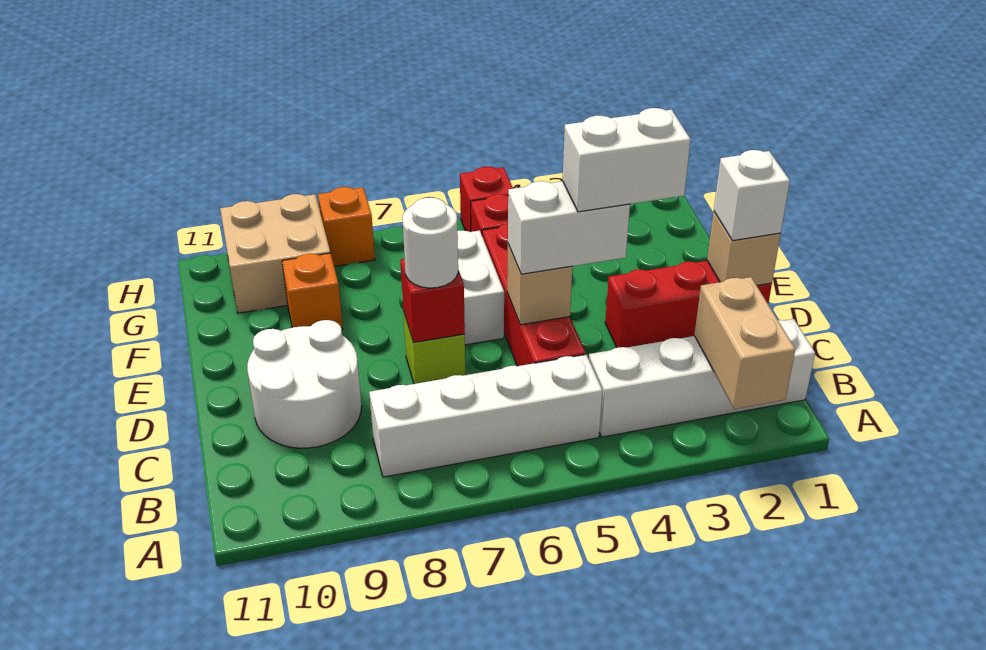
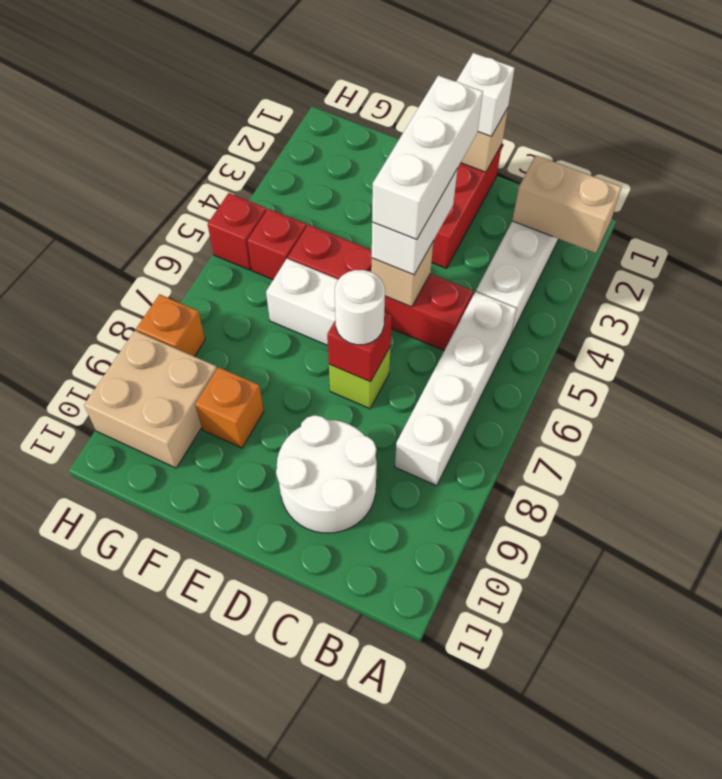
white 1x2 brick [563,108,691,212] -> white 1x3 brick [372,75,483,239]

